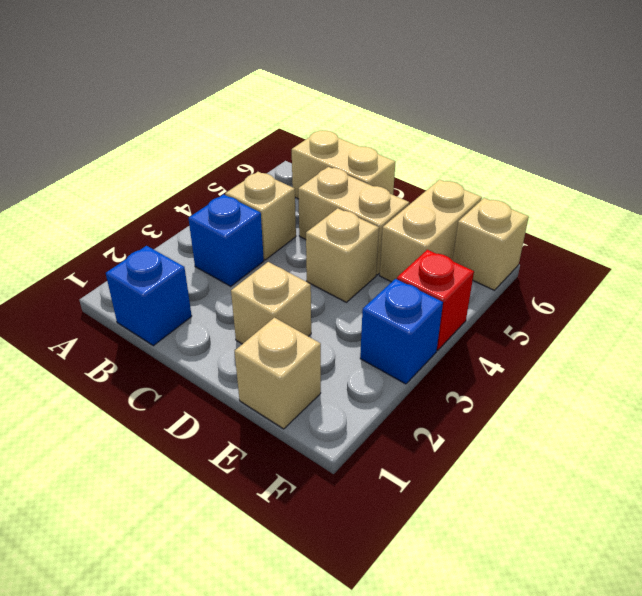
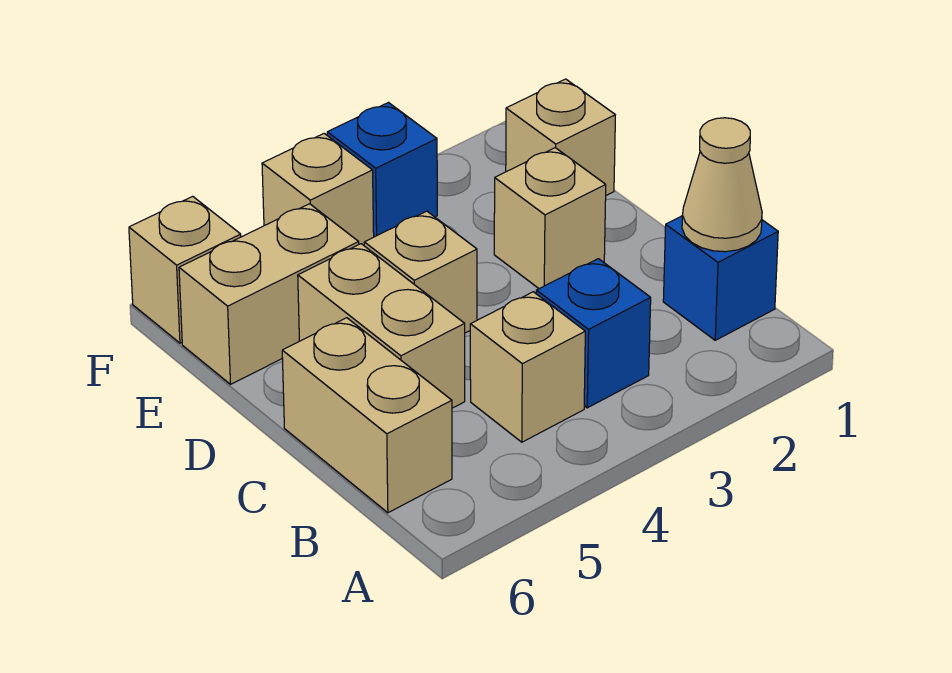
none -> tan 1x1 cone [682,118,762,252]
red 1x1 brick [397,250,474,350] -> tan 1x1 brick [262,134,374,245]

